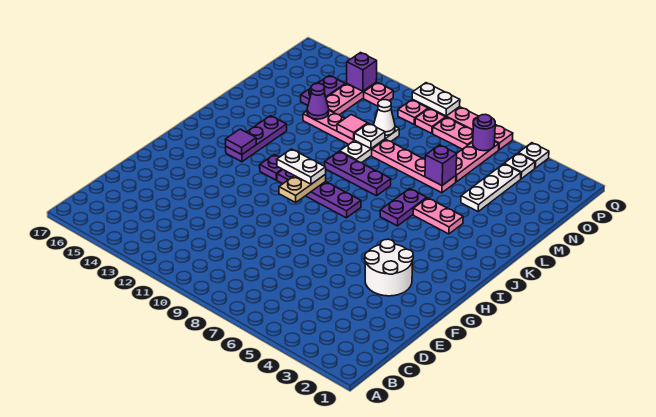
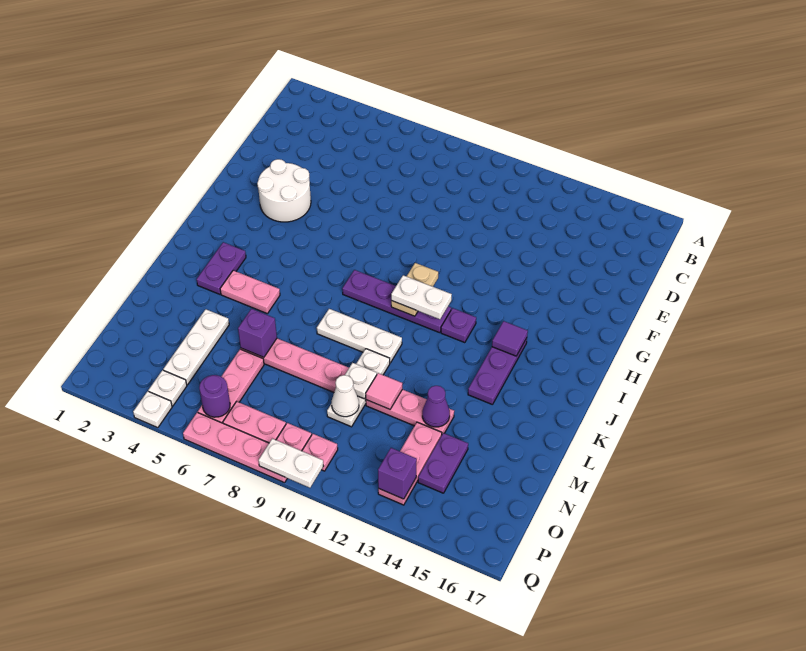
purple 1x2 plate [380,188,427,226] -> purple 1x2 plate moved to [197,242,246,294]
purple 1x3 plate [325,152,391,196] -> white 1x3 plate [317,309,402,363]
pink 1x1 plate [364,83,394,106] -> none

